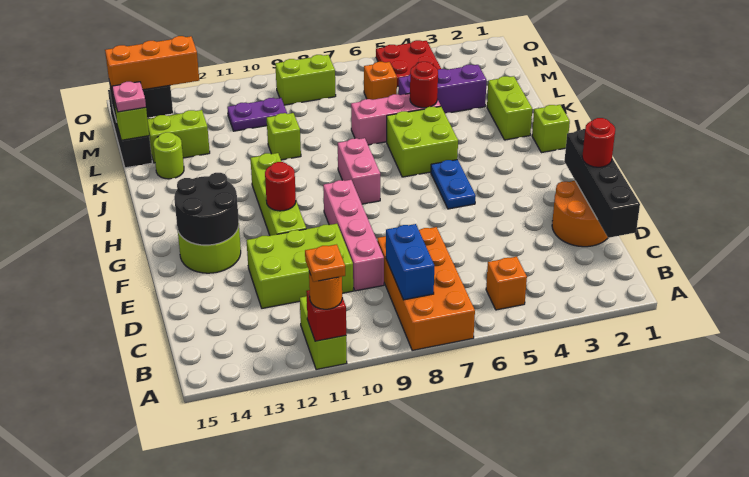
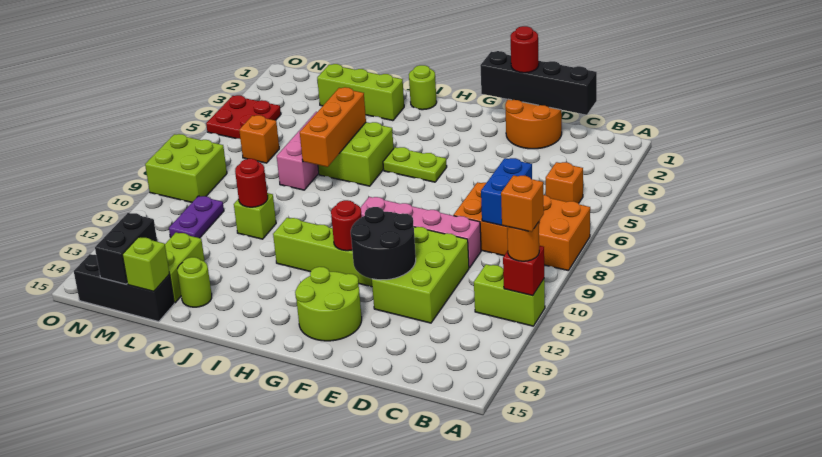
orange 1x1 plate [305,244,345,282] -> orange 1x1 brick [501,175,544,232]
blue 1x2 brick [386,224,434,300] -> blue 1x2 brick turned to [481,158,532,225]
black 2x2 round brick [174,173,239,245] -> black 2x2 round brick moved to [351,207,416,280]
blue 1x2 plate [431,160,476,209] -> lime 1x2 plate [383,147,447,182]
pink 1x2 brick [338,138,380,204] -> none
lime 1x1 brick [532,105,570,153] -> lime 1x1 round brick [409,65,437,110]
lime 1x2 brick [487,76,532,140] -> lime 1x3 brick [317,64,404,121]
red 1x1 round brick [410,62,438,108] -> red 1x1 round brick moved to [235,159,268,207]
purple 1x3 brick [398,65,487,113] -> none
pink 1x1 plate [112,82,146,112] -> none
orange 1x3 brick [105,36,199,92] -> orange 1x3 brick moved to [300,87,366,167]
lime 1x2 brick [275,55,336,105] -> lime 2x2 brick [145,134,227,202]

